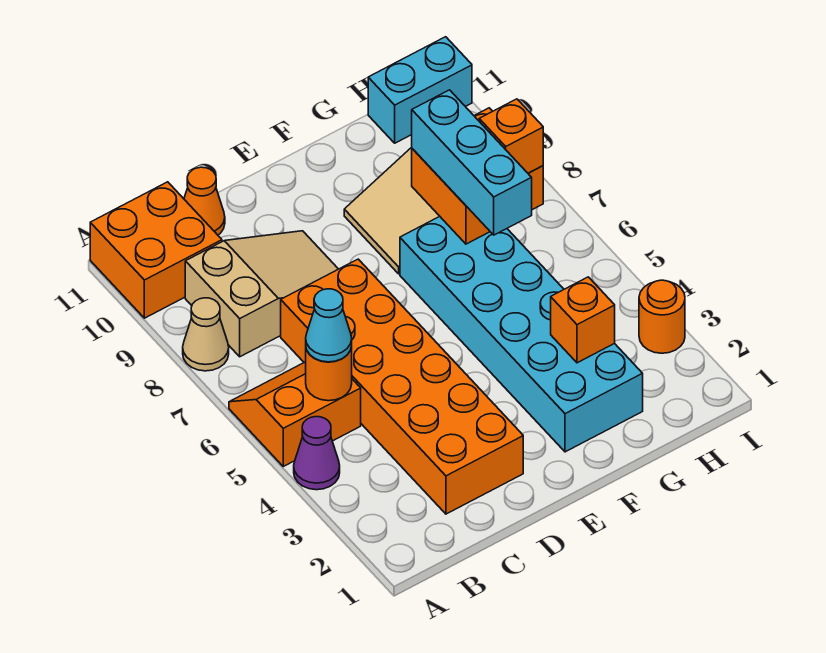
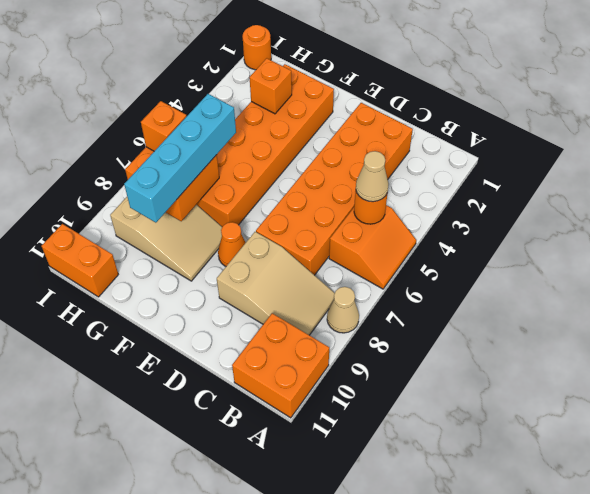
purple 1x1 cone [294,417,340,490] -> none
orange 2x2 slope [229,362,361,466] -> orange 2x2 slope turned to [329,205,416,289]
cyan 1x1 cone [306,289,352,362] -> tan 1x1 cone [356,151,389,202]
tan 2x3 slope [185,231,338,357] -> tan 2x3 slope turned to [217,232,335,335]
orange 1x1 cone [184,167,225,235] -> orange 1x1 cone moved to [218,222,246,266]
cyan 2x6 brick [400,217,643,452] -> orange 2x6 brick [196,64,334,227]
cyan 1x3 brick [412,90,532,235] -> cyan 1x4 brick [124,94,236,223]
cyan 1x2 brick [368,37,472,143] -> orange 1x2 brick [41,224,118,297]
orange 1x1 round brick [639,280,685,353] -> orange 1x1 round brick moved to [243,25,271,70]

